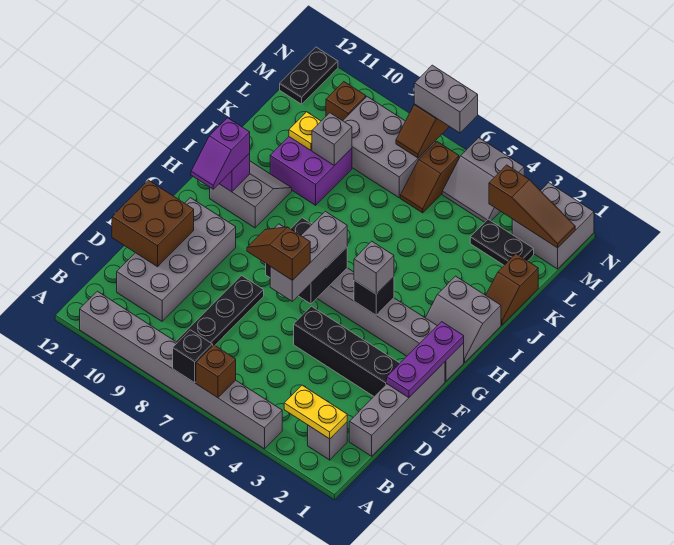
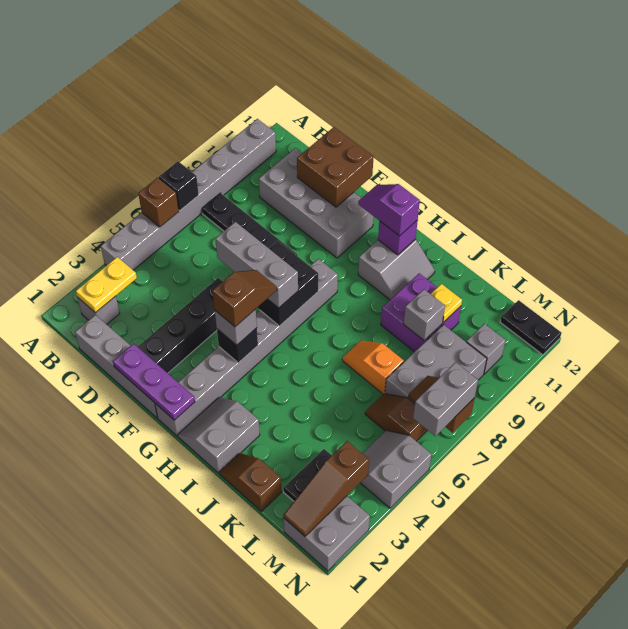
brown 1x2 slope [247,227,310,280] -> brown 1x2 slope moved to [213,270,277,327]
none -> orange 1x2 slope [342,340,404,394]
brown 1x1 brick [326,82,366,121] -> grey 1x1 brick [466,324,506,374]

